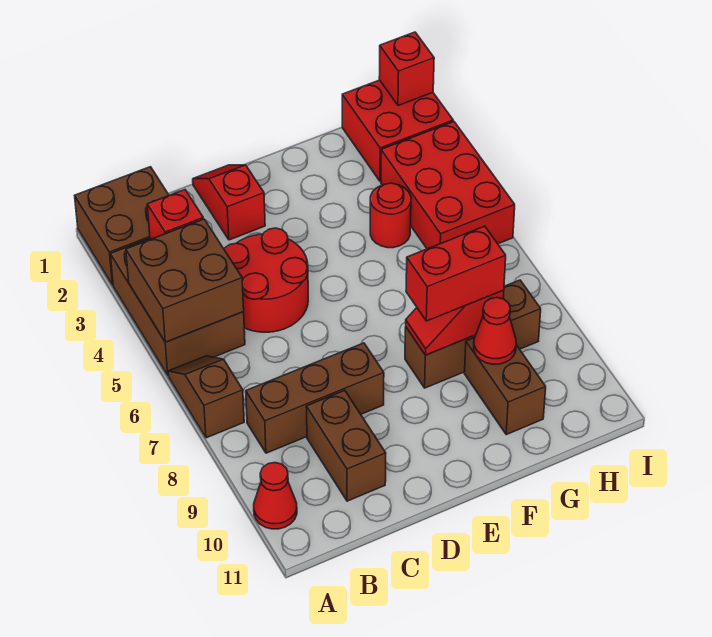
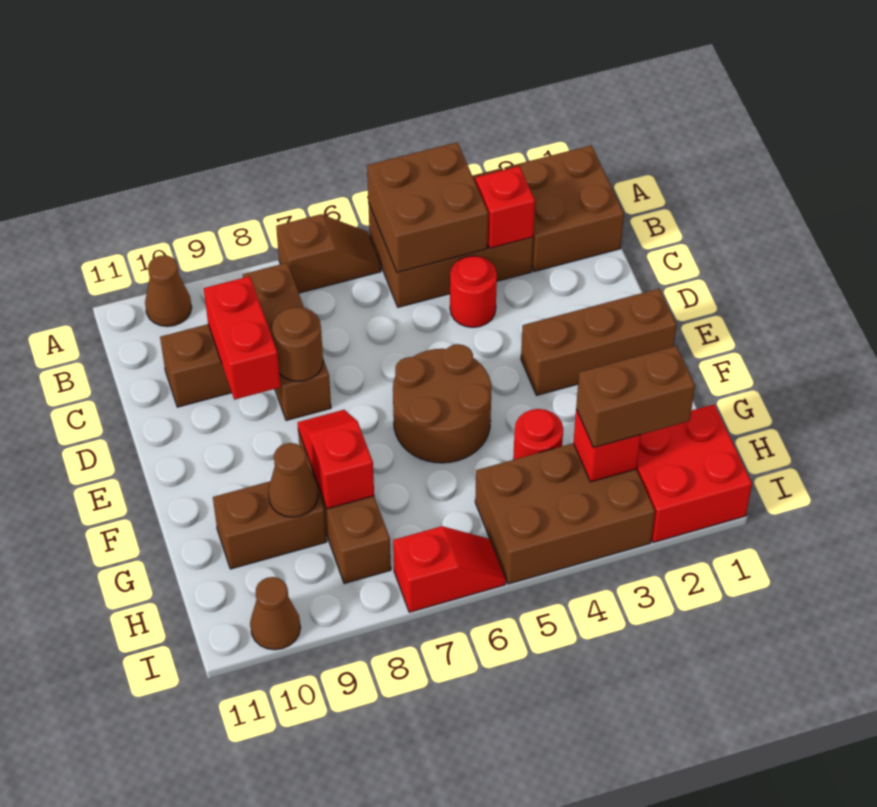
red 1x1 cone [254,463,297,529] -> brown 1x1 cone [145,255,192,327]
red 2x2 round brick [224,228,308,332] -> red 1x1 round brick [450,256,497,327]
red 1x2 slope [193,165,265,240] -> red 1x2 slope moved to [393,526,506,612]
none -> brown 1x1 round brick [272,307,323,381]
none -> brown 1x3 brick [521,289,677,395]
none -> brown 2x2 round brick [393,344,491,463]
red 1x2 brick [406,226,506,321] -> red 1x2 brick moved to [204,276,281,400]
red 1x1 cone [474,298,516,364] -> brown 1x1 cone [268,443,318,517]
none -> brown 1x2 brick [576,346,695,448]
red 2x3 brick [381,121,515,249] -> brown 2x3 brick [475,443,655,584]
red 1x1 brick [379,32,434,106] -> red 1x1 brick moved to [573,409,641,482]
none -> brown 1x1 cone [250,577,301,650]

